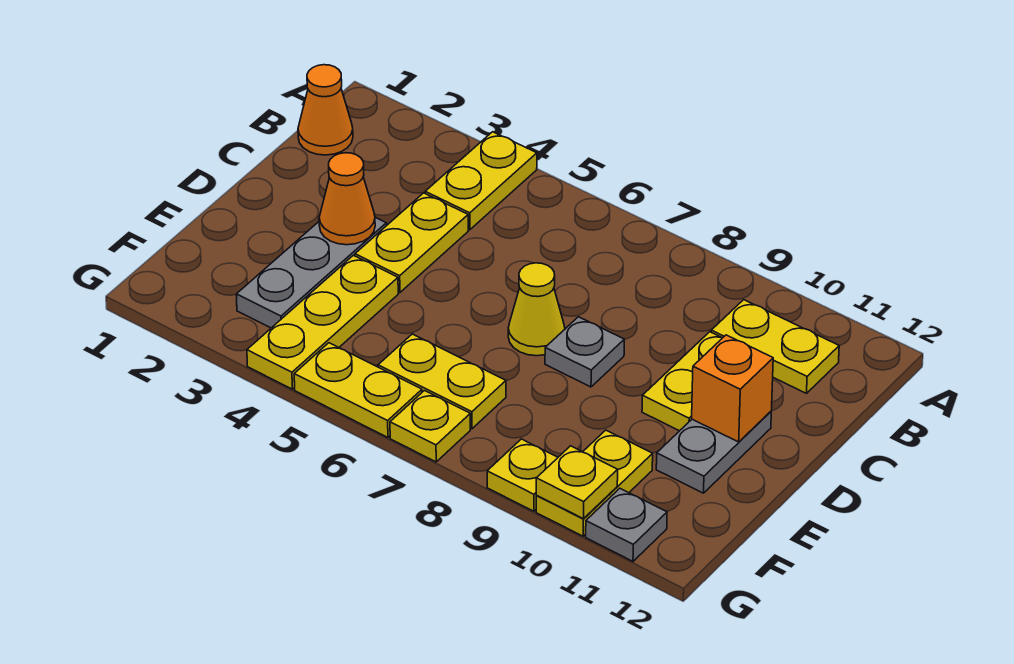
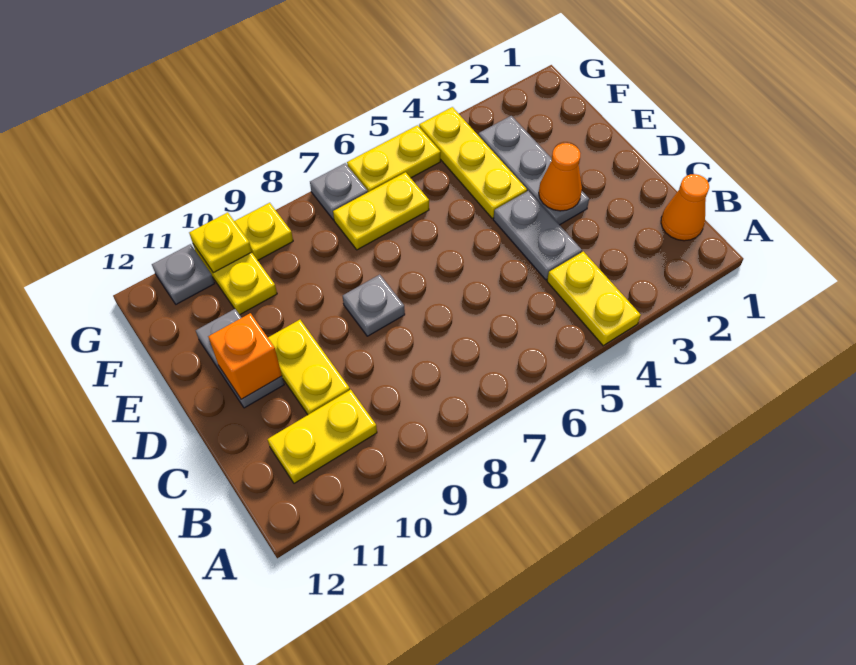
yellow 1x2 plate [355,193,468,293] -> grey 1x2 plate [493,191,582,280]
yellow 1x1 cone [508,263,565,356] -> none
yellow 1x1 plate [390,391,470,462] -> grey 1x1 plate [310,163,368,220]

